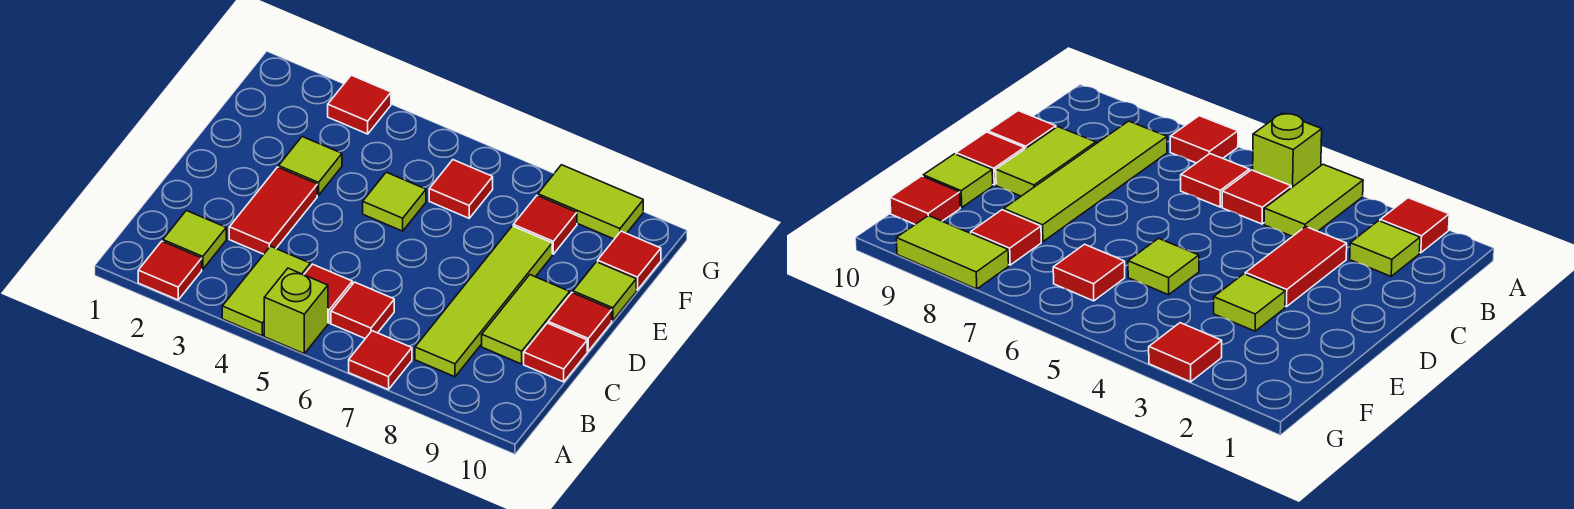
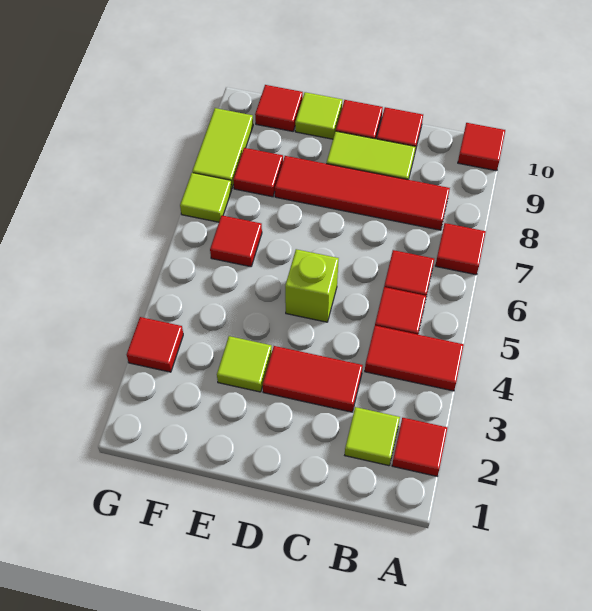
lime 1x2 tile [222,246,310,336] -> red 1x2 tile [365,326,464,391]
lime 1x1 brick [264,268,328,354] -> lime 1x1 brick moved to [285,249,339,322]
none -> red 1x1 tile [458,123,505,171]
lime 1x4 tile [415,226,552,377] -> red 1x4 tile [275,156,450,230]
lime 1x1 tile [363,172,426,231] -> lime 1x1 tile moved to [180,173,232,222]

